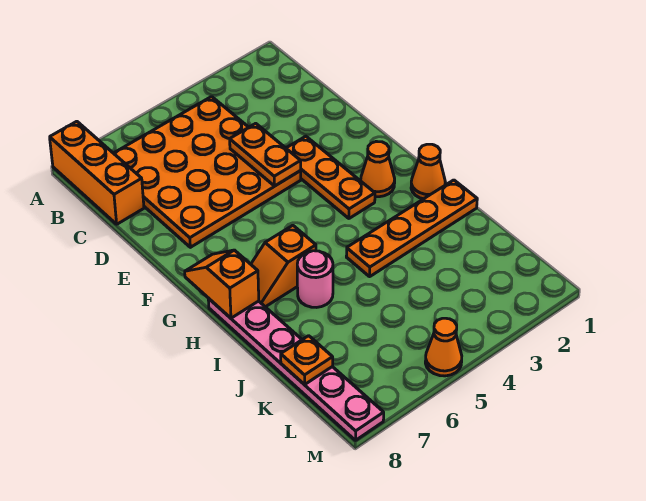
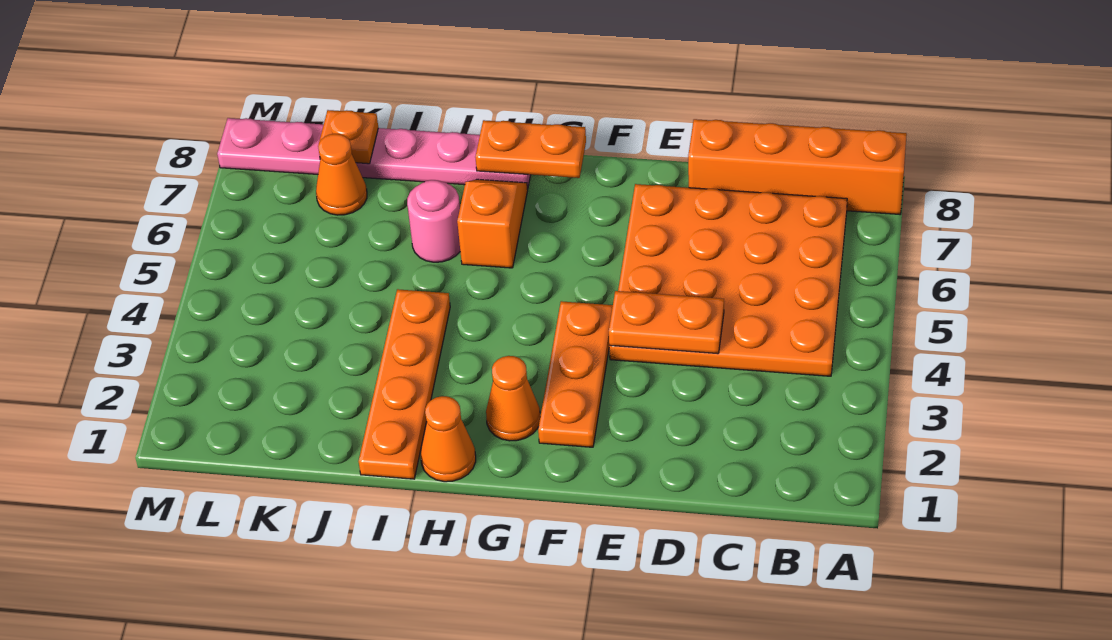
orange 1x3 brick [50,121,144,224] -> orange 1x4 brick [688,119,907,214]
orange 1x3 plate [286,136,375,218] -> orange 1x3 plate turned to [538,301,613,447]
orange 1x2 slope [185,250,259,318] -> orange 1x2 plate [475,120,586,178]
orange 1x1 cone [425,318,462,376] -> orange 1x1 cone moved to [316,134,367,215]

